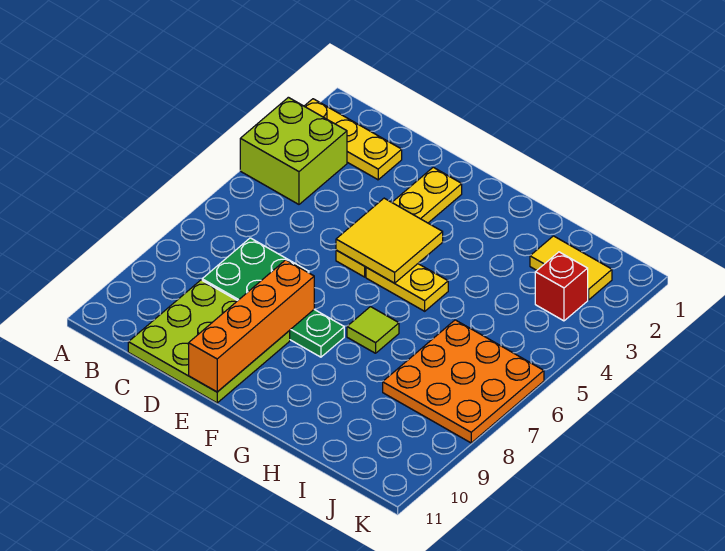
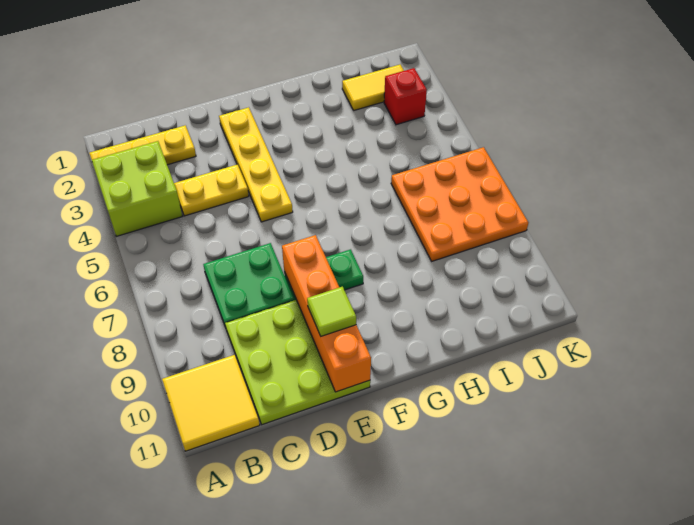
yellow 2x2 tile [336,198,443,283] -> yellow 2x2 tile moved to [162,355,260,451]
yellow 1x2 plate [366,264,448,311] -> yellow 1x2 plate moved to [174,165,249,216]
lime 1x1 tile [347,307,399,353] -> lime 1x1 tile moved to [307,287,356,336]

